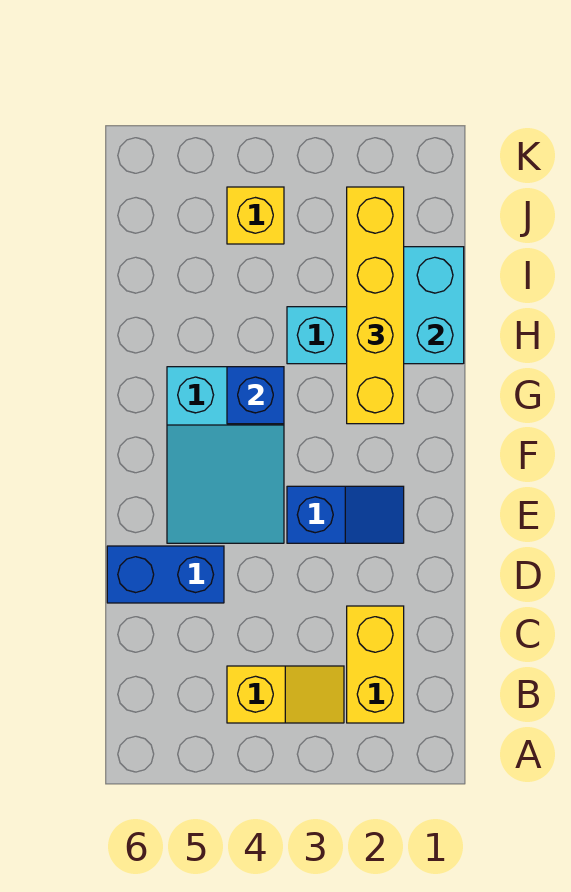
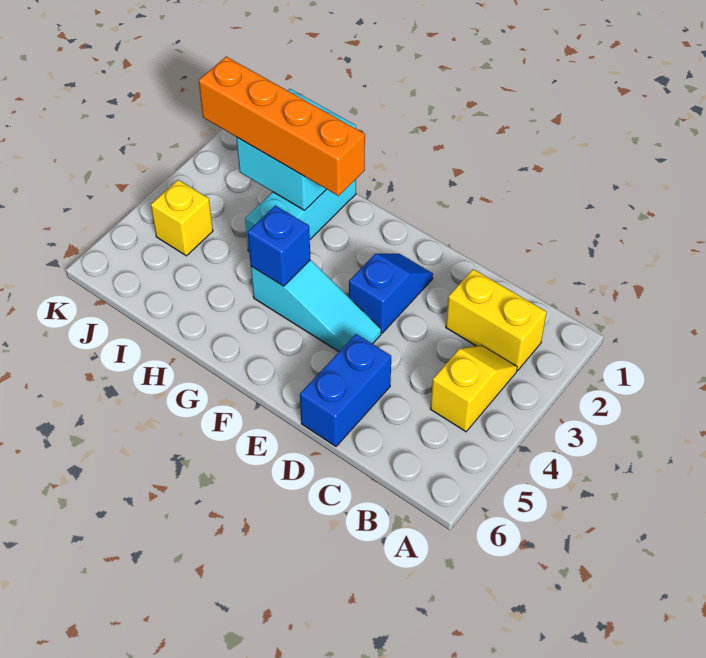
cyan 2x3 slope [167,367,284,543] -> cyan 1x3 slope [251,260,381,352]
yellow 1x4 brick [347,187,404,424] -> orange 1x4 brick [199,57,365,196]

